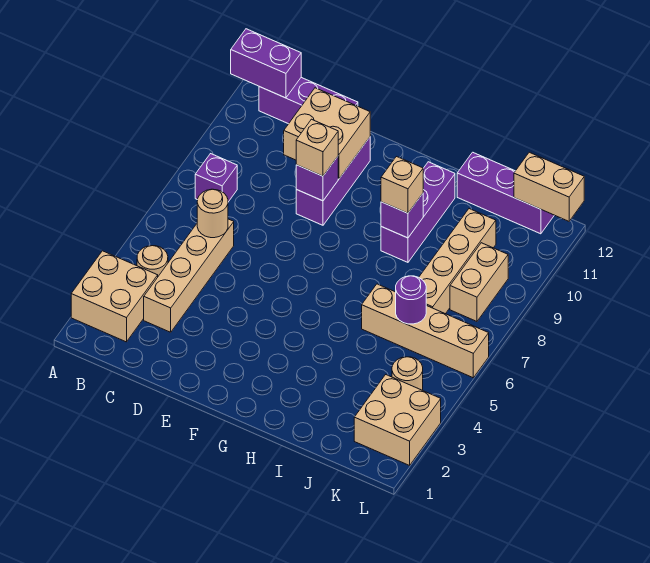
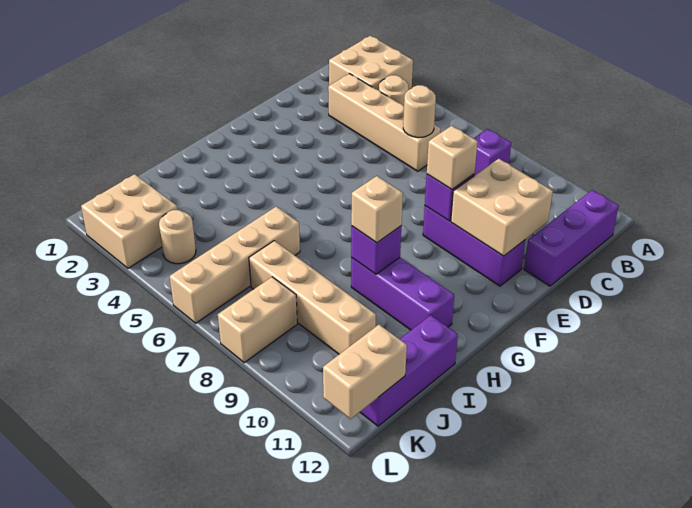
purple 1x2 brick [231,29,301,98] -> none
purple 1x1 round brick [396,276,426,324] -> none
tan 1x2 brick [450,243,508,321] -> tan 1x2 brick turned to [218,277,297,363]

